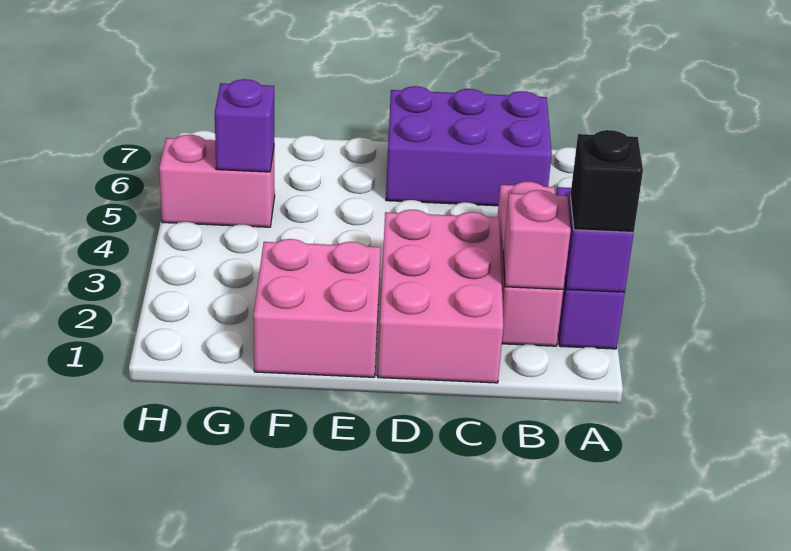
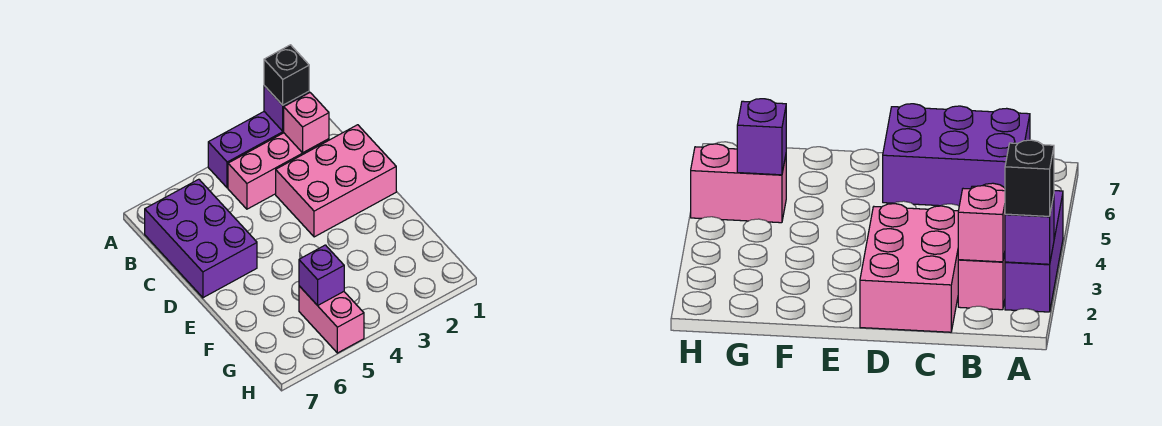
pink 2x2 brick [254,239,381,377] -> none

